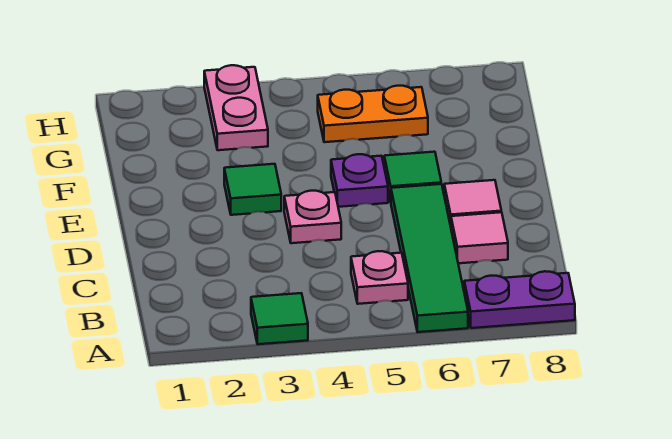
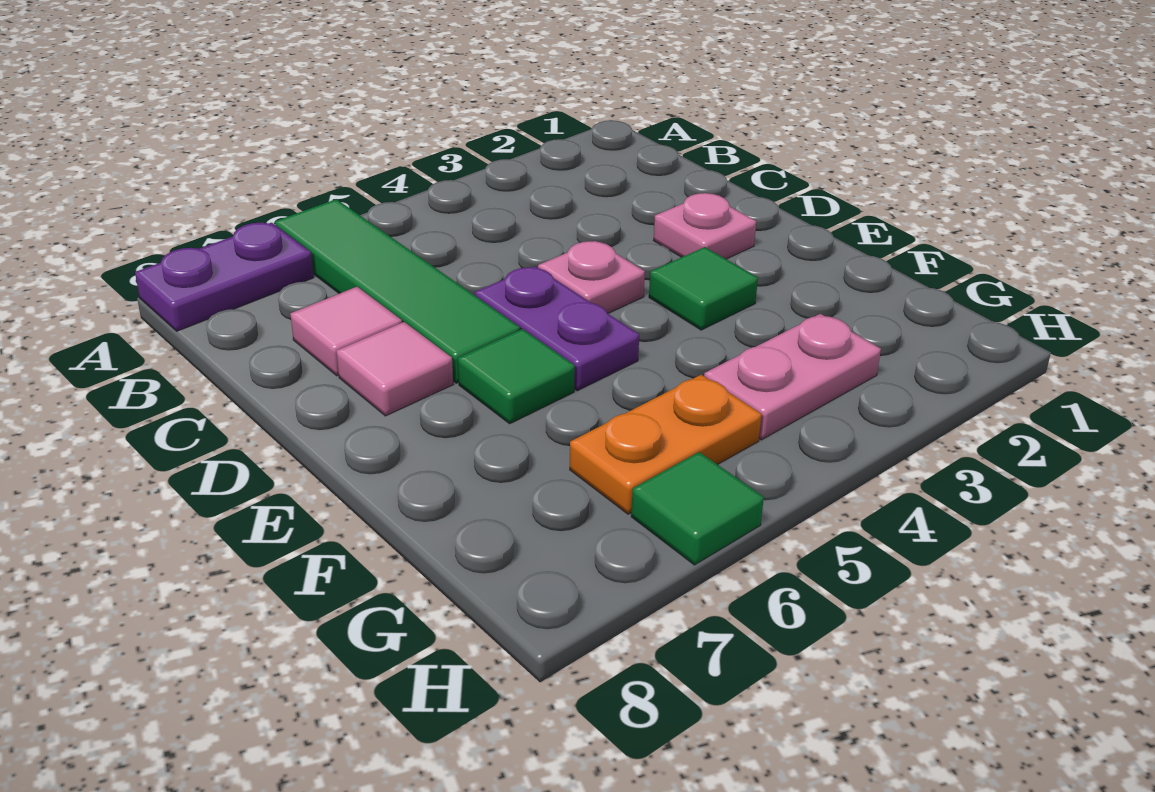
green 1x1 tile [251,293,308,344] -> green 1x1 tile moved to [631,452,764,565]
pink 1x1 plate [351,251,408,304] -> pink 1x1 plate moved to [654,193,756,259]
purple 1x1 plate [331,154,388,207] -> purple 1x2 plate [475,266,639,391]
pink 1x2 plate [204,65,268,150] -> pink 1x2 plate turned to [704,314,881,440]

